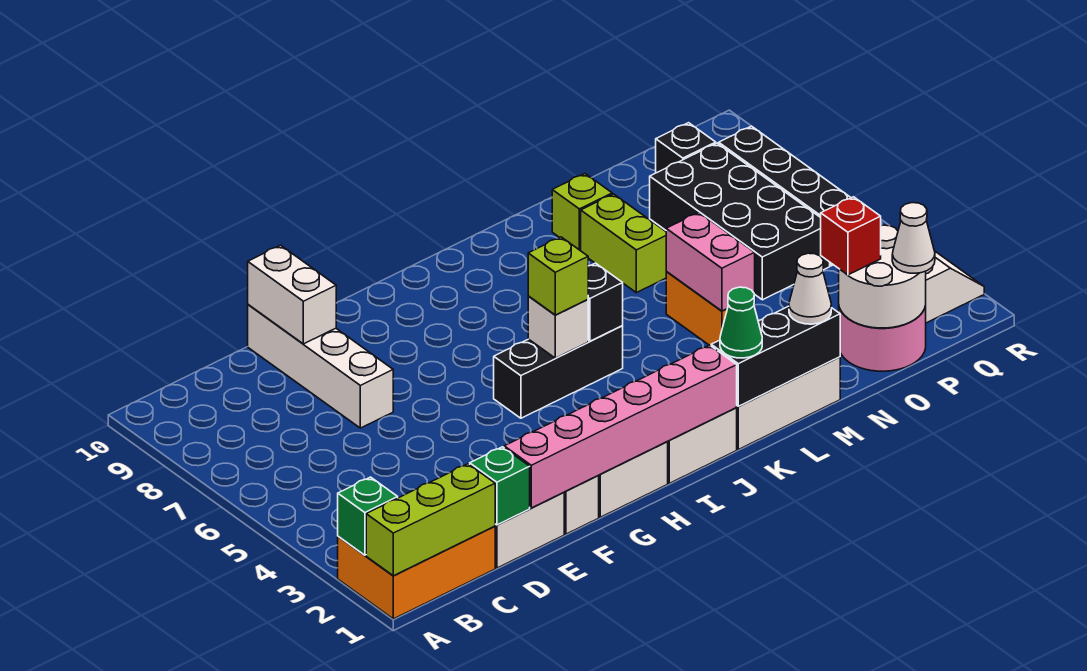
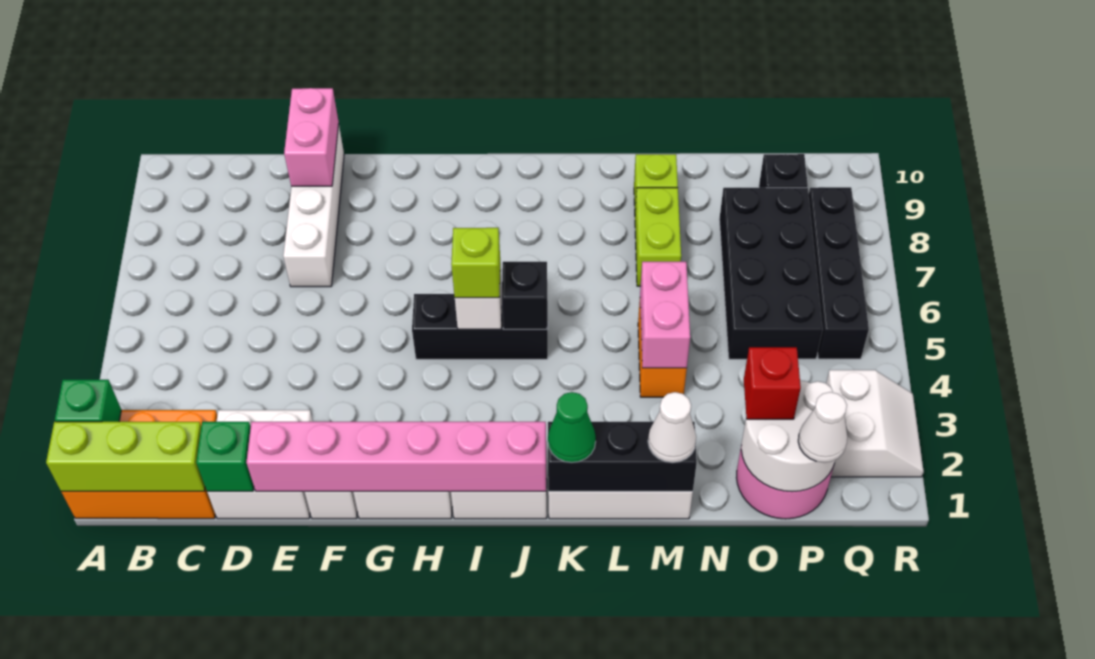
white 1x2 brick [248,245,336,344] -> pink 1x2 brick [284,88,339,186]

